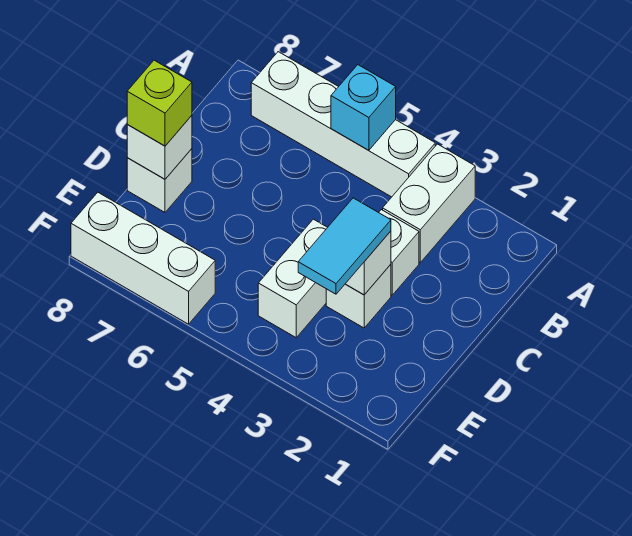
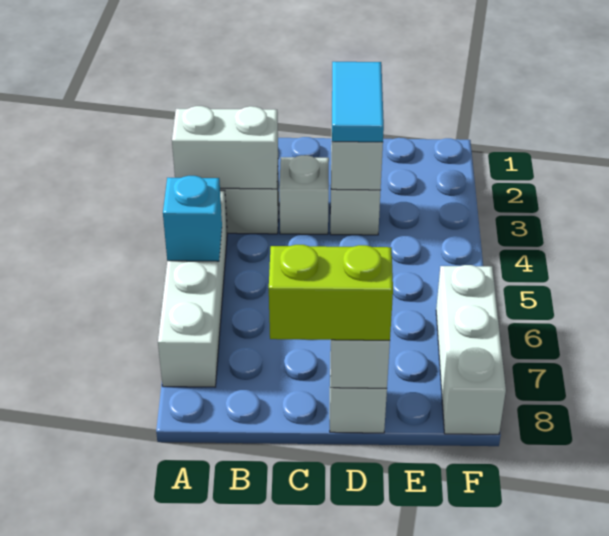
cyan 1x2 tile [298,198,391,294] -> cyan 1x2 tile turned to [332,62,384,142]
white 1x2 brick [258,219,328,338] -> white 1x2 brick moved to [172,106,278,189]
lime 1x1 brick [127,60,192,146] -> lime 1x2 brick [269,245,393,340]

